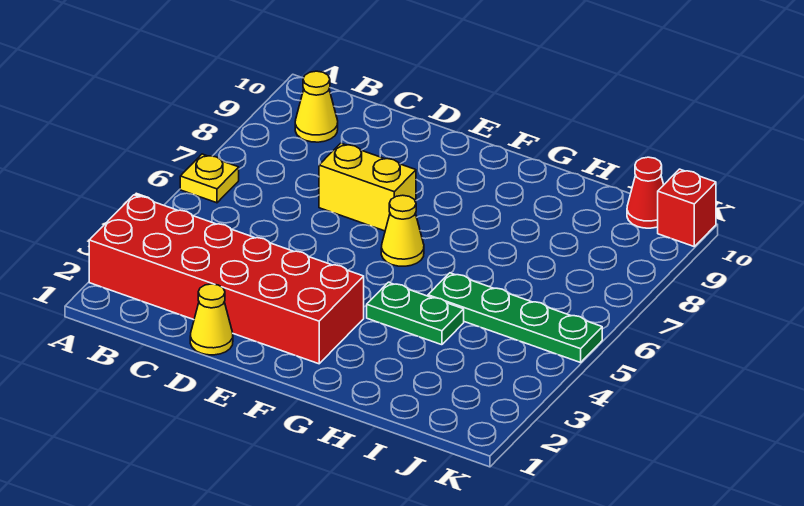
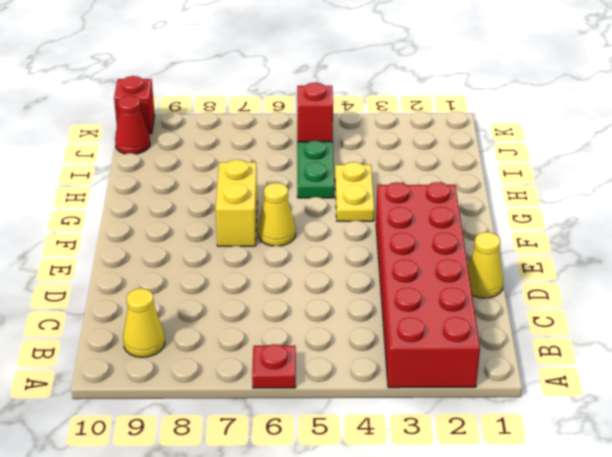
yellow 1x1 plate [180,154,239,203] -> red 1x1 plate [252,344,296,388]
yellow 1x2 brick [319,143,416,231] -> yellow 1x2 brick moved to [216,160,257,246]
green 1x2 plate [367,282,464,345] -> yellow 1x2 plate [335,162,374,221]
none -> red 1x1 brick [297,83,333,142]

